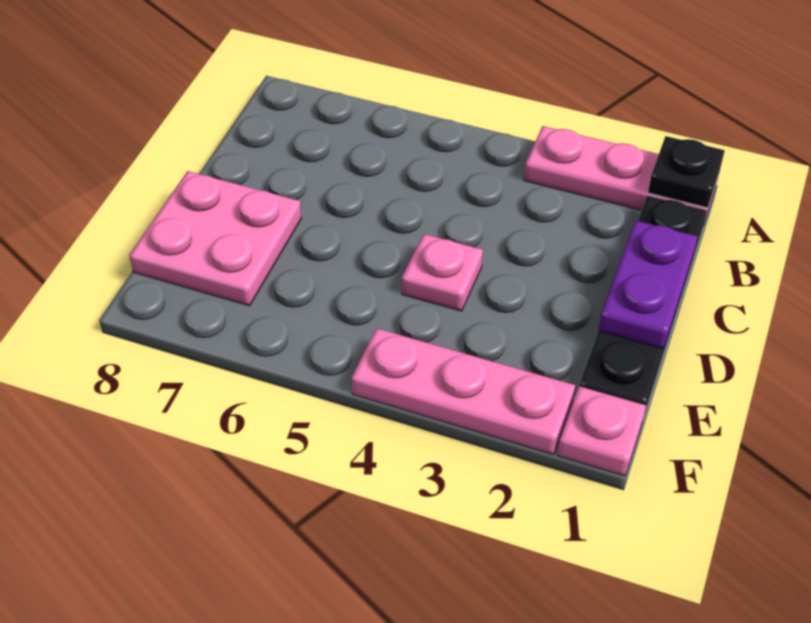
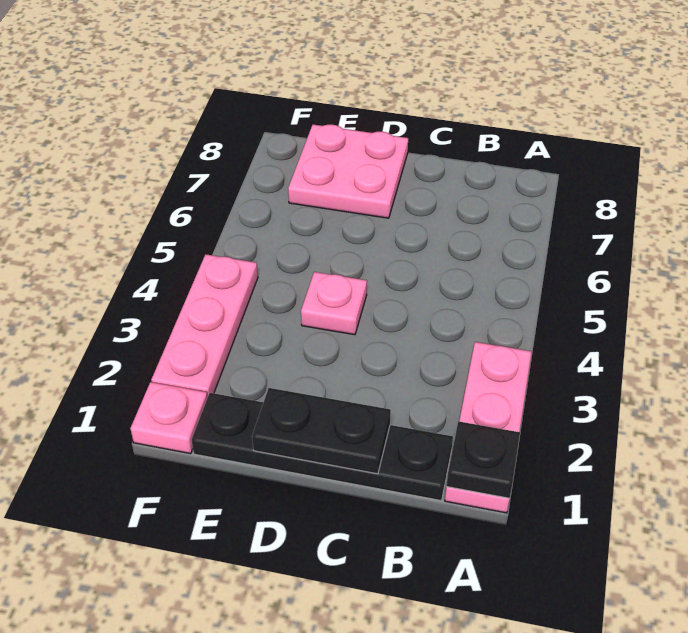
purple 1x2 plate [599,220,698,349] -> black 1x2 plate [252,388,391,474]

